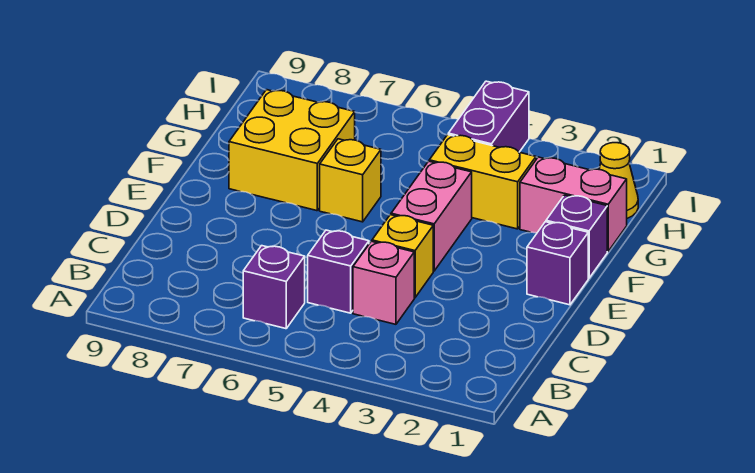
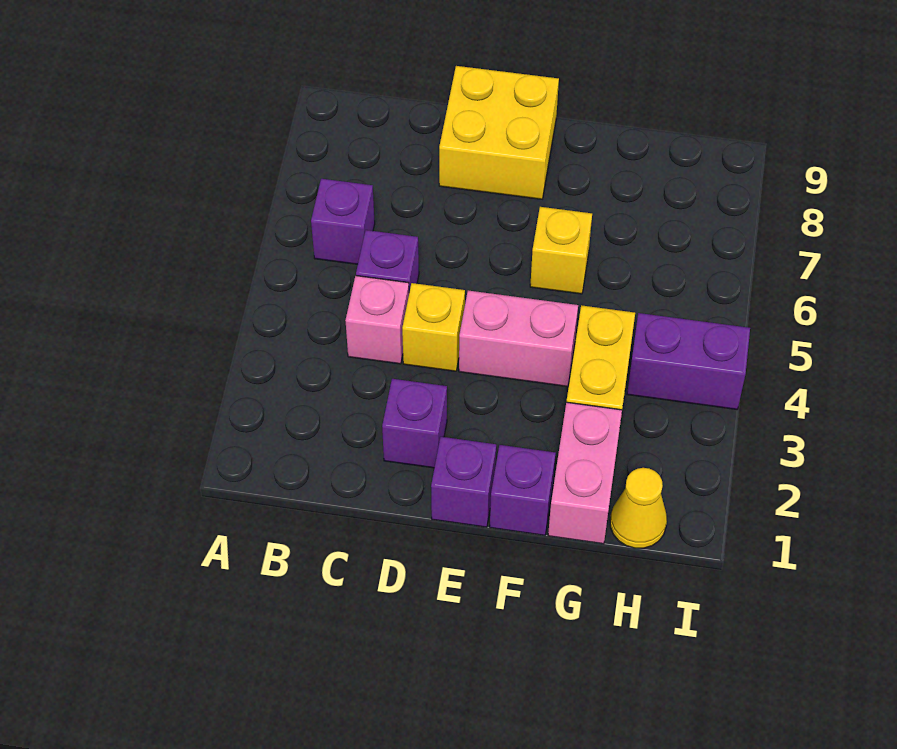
none -> purple 1x1 brick [382,379,447,468]
yellow 2x2 brick [229,90,355,211] -> yellow 2x2 brick moved to [439,66,559,199]

